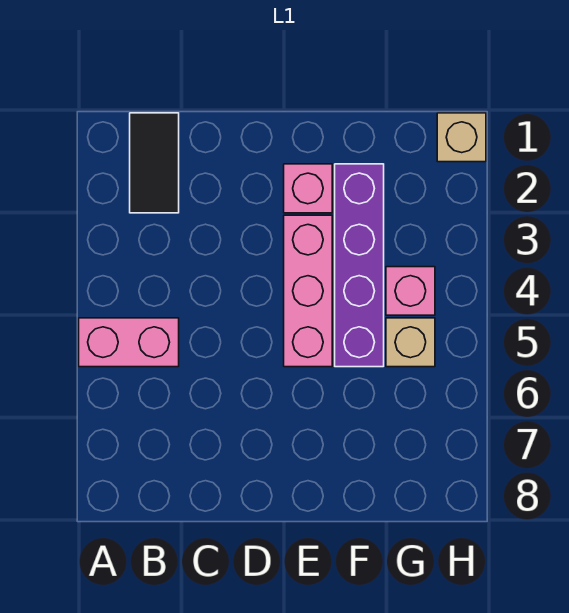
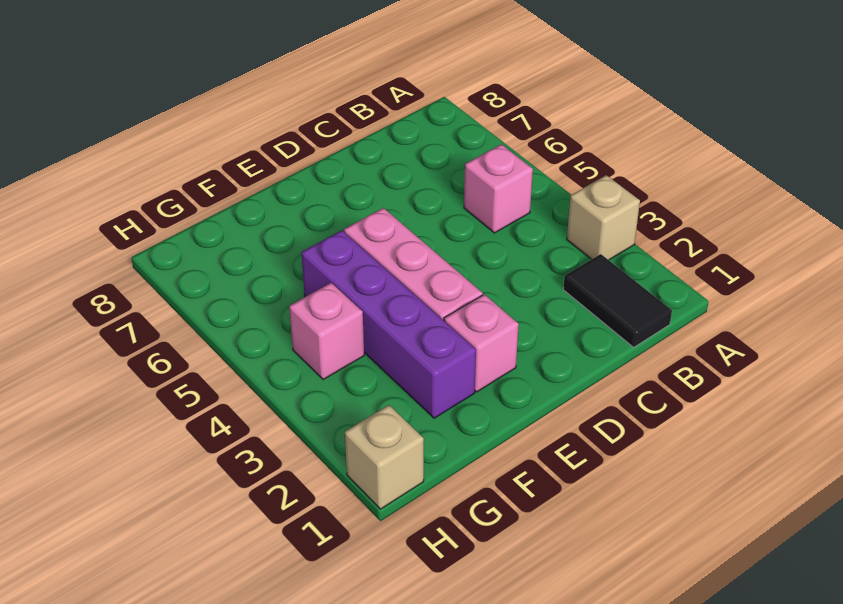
pink 1x2 brick [79,318,179,367] -> pink 1x1 brick [464,144,533,233]
tan 1x1 brick [386,318,435,367] -> tan 1x1 brick moved to [567,175,640,260]

